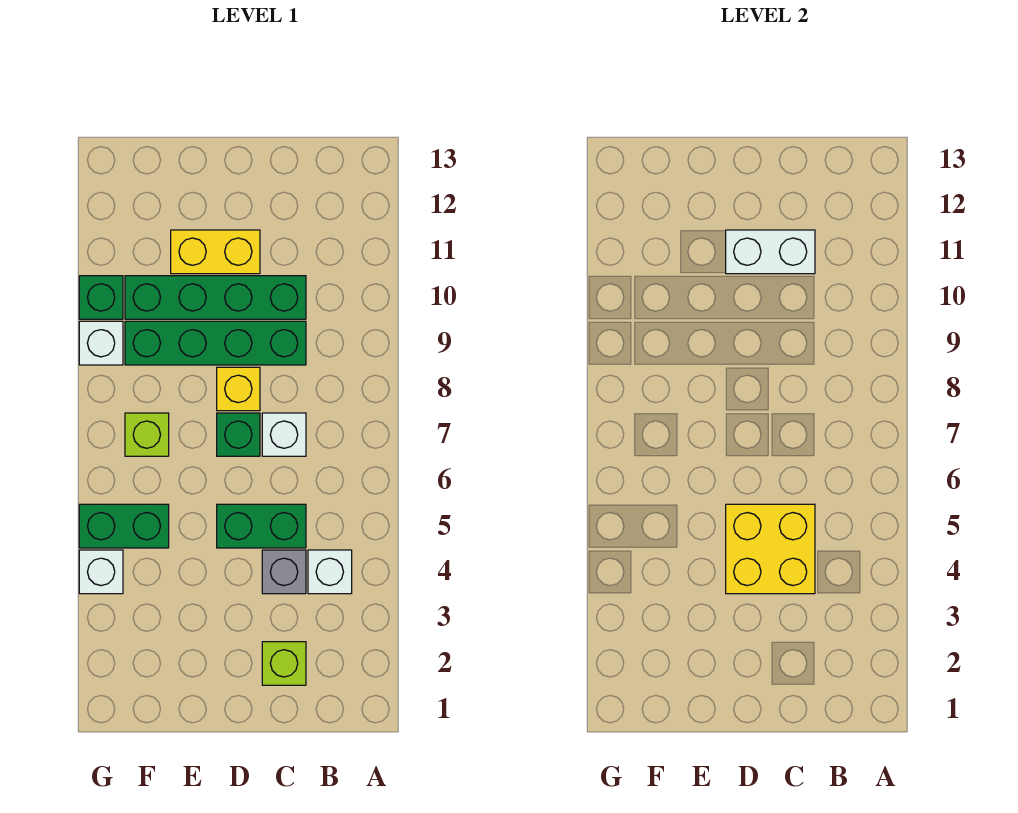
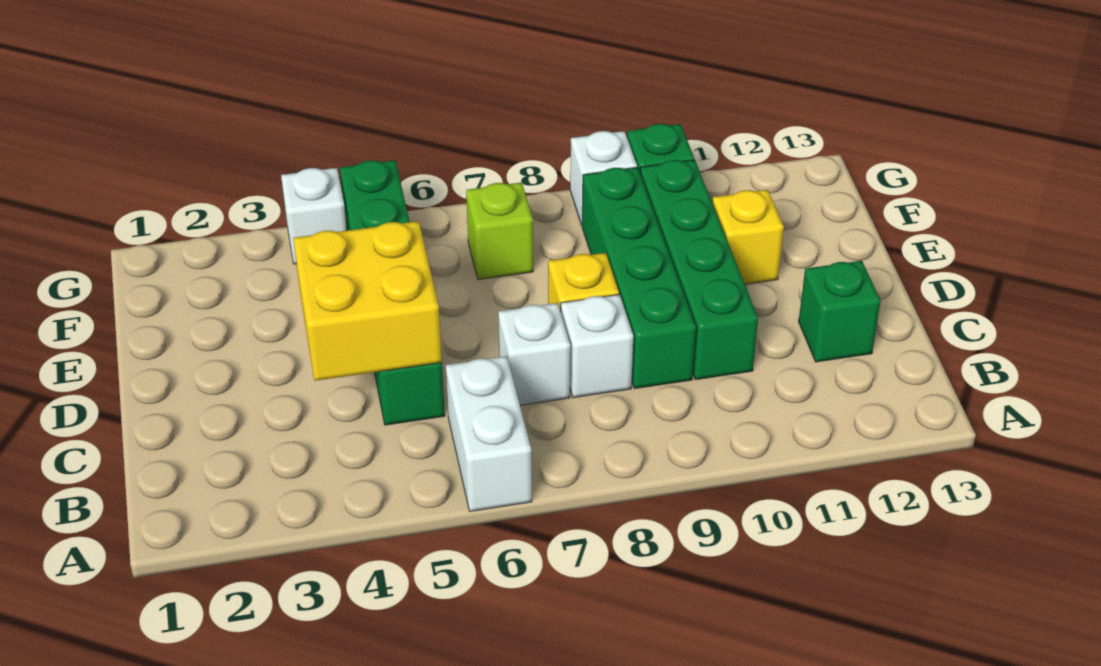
white 1x1 brick [308,550,352,594] -> white 1x1 brick moved to [561,294,633,398]
lime 1x1 brick [262,642,306,685] -> none
grey 1x1 brick [262,550,306,594] -> none
white 1x2 brick [726,230,815,274] -> white 1x2 brick moved to [446,356,532,511]
green 1x1 brick [217,413,260,456] -> green 1x1 brick moved to [799,261,881,362]
yellow 1x2 brick [171,230,260,274] -> yellow 1x1 brick [712,190,784,284]

